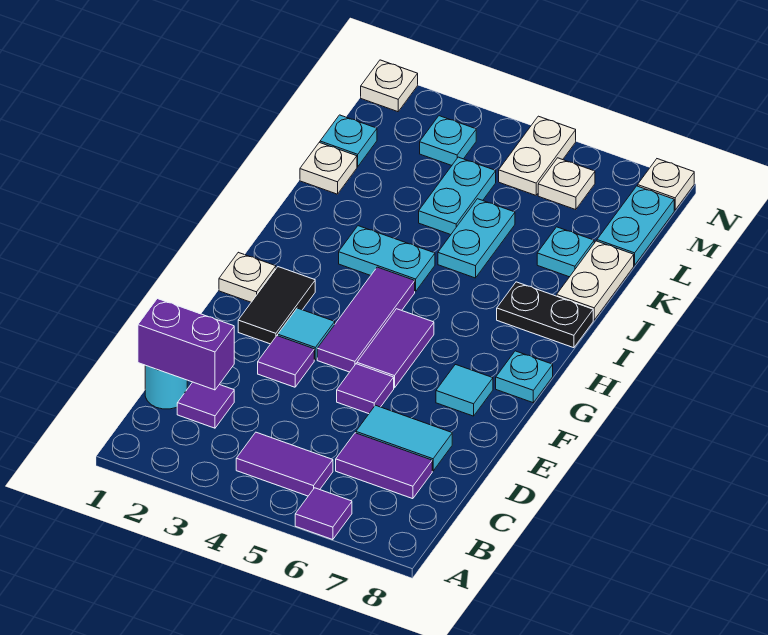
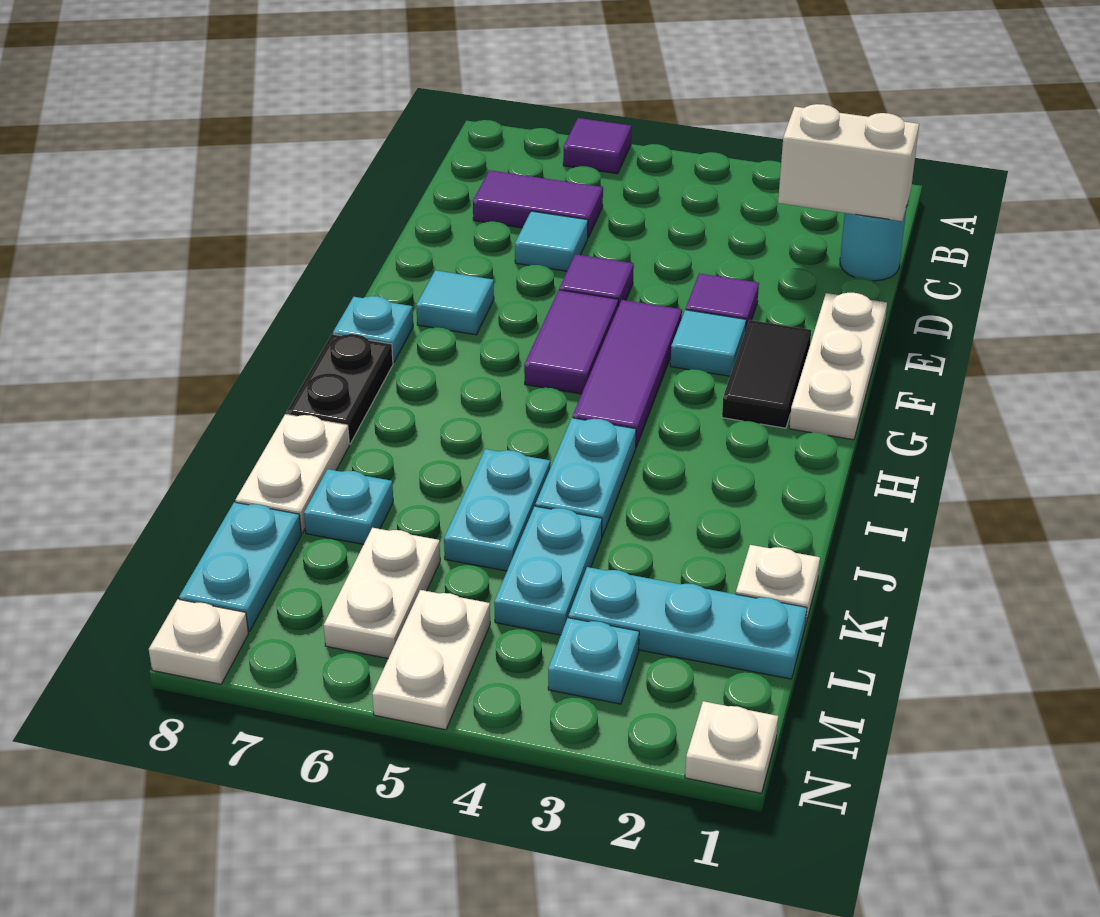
purple 1x2 tile [236,432,333,496] -> none
purple 1x2 brick [138,299,234,390] -> white 1x2 brick [778,104,919,221]
purple 1x1 tile [177,382,234,428] -> none
cyan 1x2 tile [356,405,452,471] -> cyan 1x1 tile [515,211,588,271]
white 1x1 plate [219,252,276,302] -> white 1x3 plate [789,293,887,440]
cyan 1x2 plate [339,226,435,291] -> cyan 1x2 plate turned to [535,418,636,536]
black 1x2 plate [497,282,593,348] -> black 1x2 plate turned to [286,334,393,444]
cyan 1x1 plate [320,115,377,167] -> cyan 1x3 plate [569,567,807,679]
white 1x1 plate [538,158,595,210] -> white 1x2 plate [324,528,440,658]

